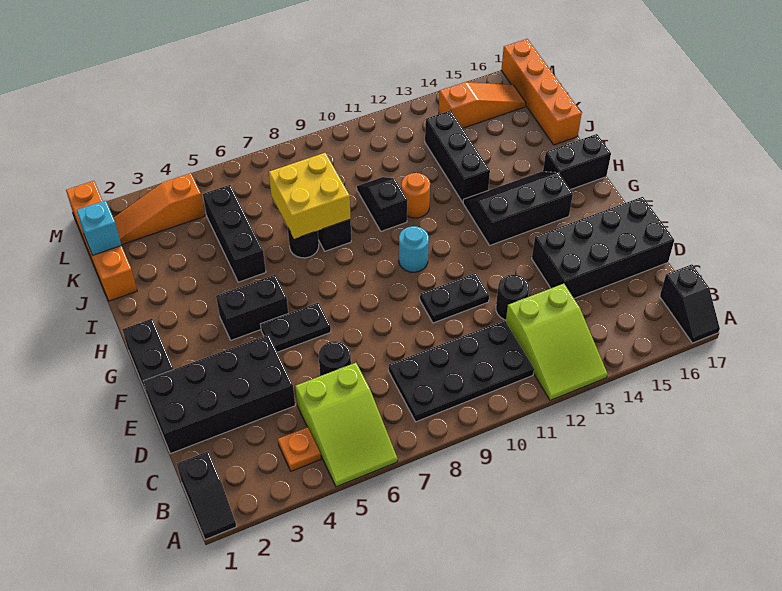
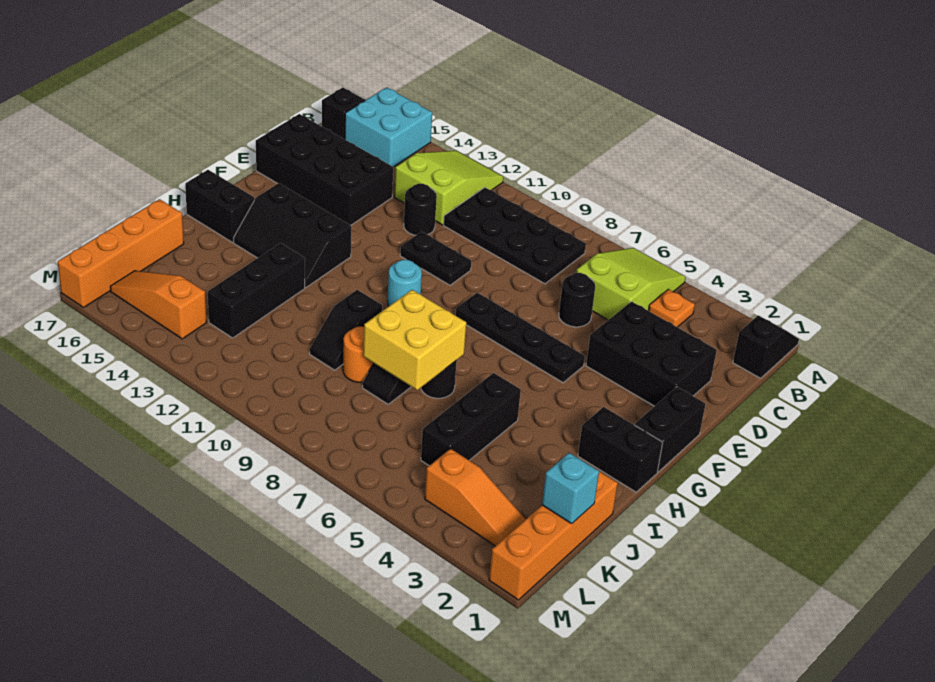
none -> cyan 2x2 brick [345,87,432,167]
black 2x4 brick [143,335,295,454] -> black 2x3 brick [586,302,717,406]
black 1x2 plate [260,303,331,352] -> black 1x4 plate [456,293,585,383]
black 1x2 brick [216,275,288,340] -> black 1x2 brick moved to [578,407,663,492]
orange 1x1 round brick [401,173,430,218] -> orange 1x1 round brick moved to [343,327,373,382]

